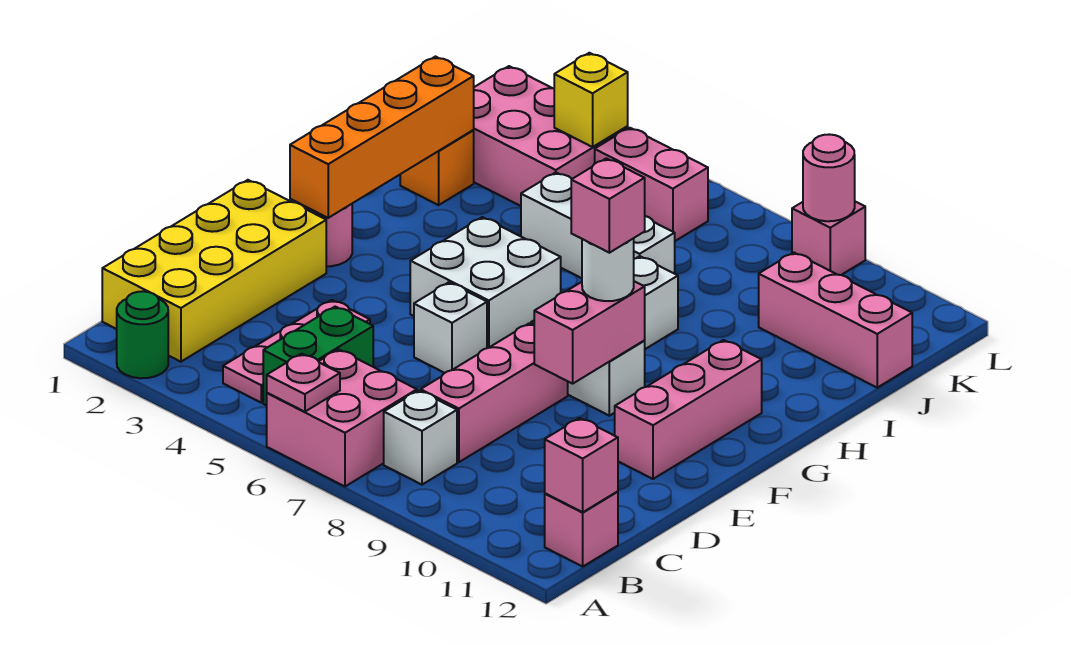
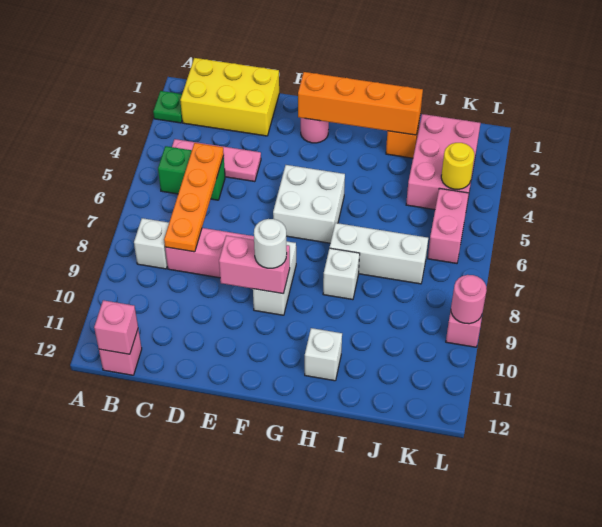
green 1x1 round brick [117,291,168,378] -> green 1x1 plate [153,91,182,123]
pink 2x2 brick [267,349,417,486] -> none
pink 1x1 plate [267,354,340,412] -> none
yellow 2x4 brick [102,180,326,362] -> yellow 2x3 brick [180,58,279,136]
none -> orange 1x4 plate [164,143,224,252]
white 1x1 brick [414,282,487,373] -> white 1x1 brick moved to [305,328,342,381]
pink 1x3 brick [615,340,762,479] -> none
pink 1x1 brick [571,158,645,253] -> none
white 1x3 brick [521,172,675,278] -> white 1x3 brick turned to [330,223,428,284]
pink 1x3 brick [759,252,912,388] -> none
yellow 1x1 brick [554,53,628,147] -> yellow 1x1 round brick [441,143,474,189]

